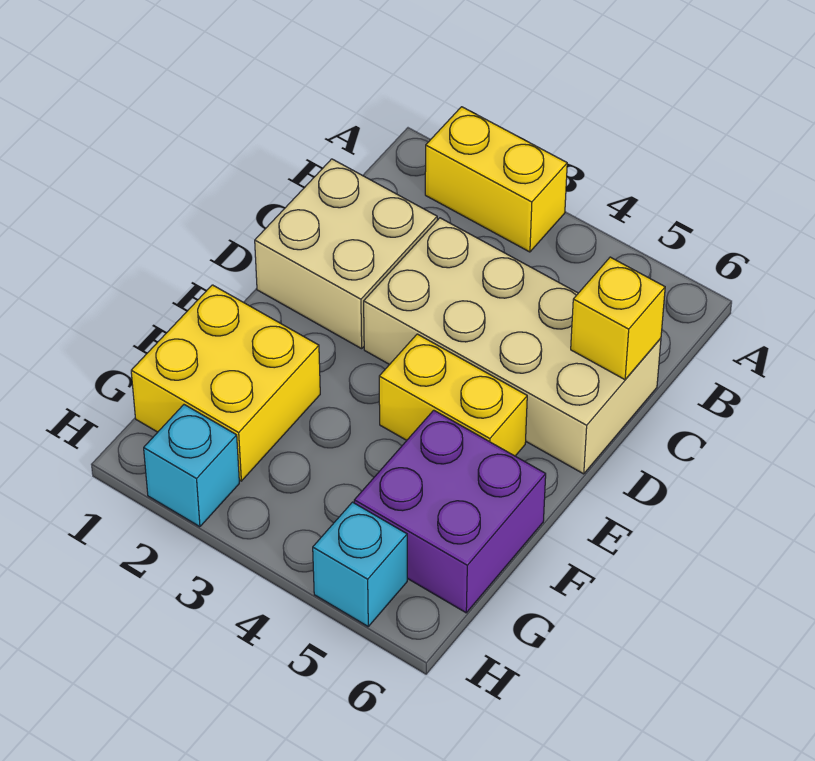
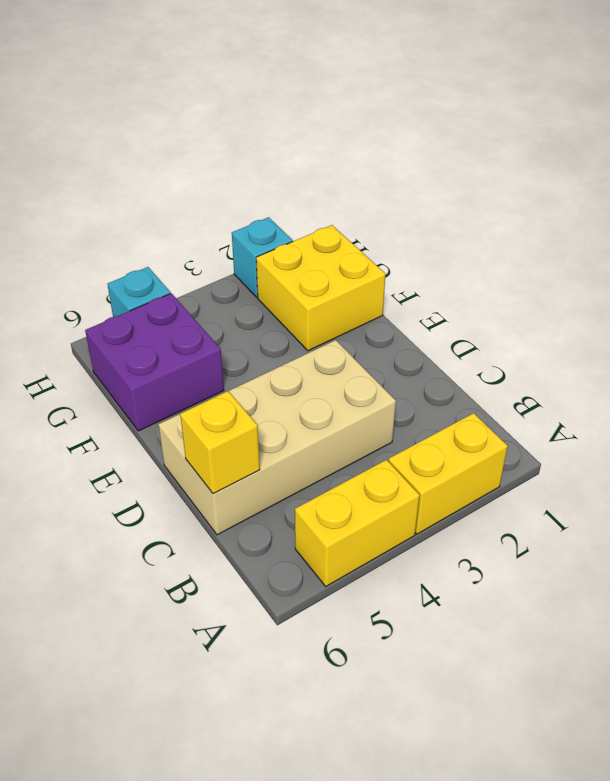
tan 2x2 brick [255,159,437,349] -> none
yellow 1x2 brick [379,334,527,456] -> yellow 1x2 brick moved to [295,460,420,586]

